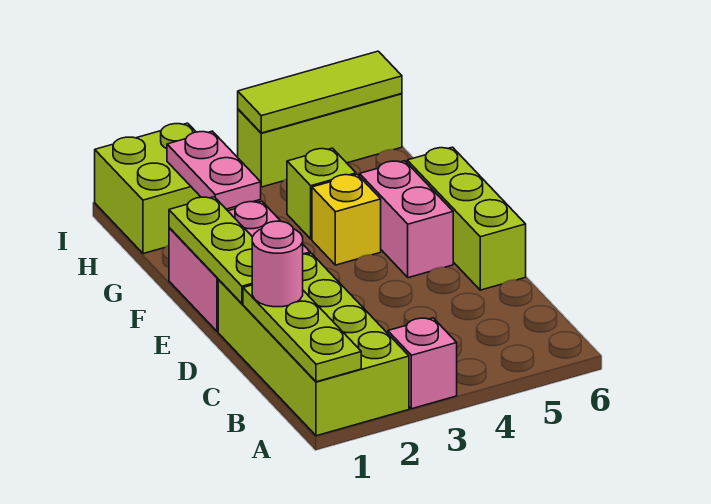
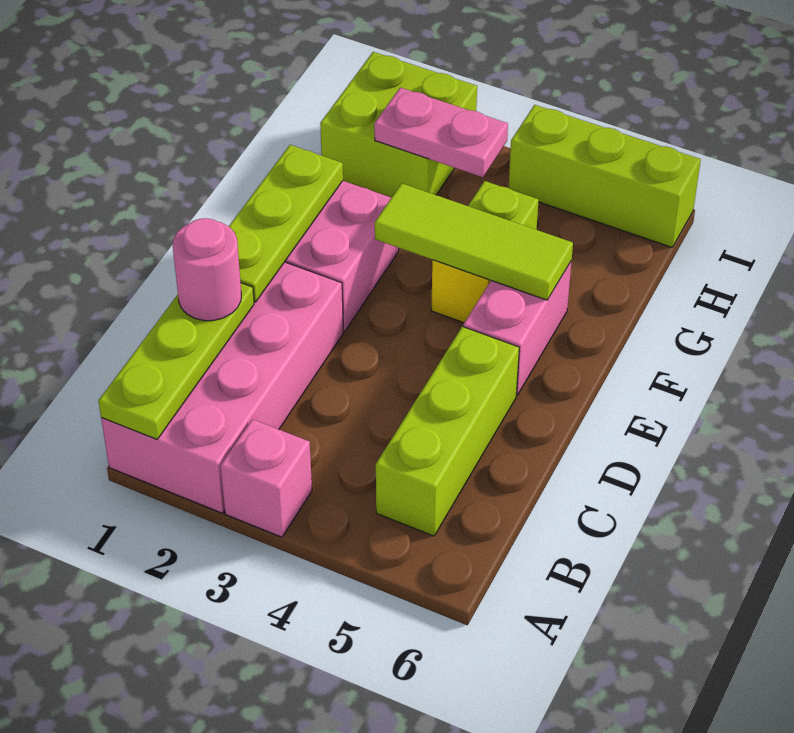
lime 2x4 brick [218,253,409,436] -> pink 2x4 brick [101,262,343,513]
lime 1x3 brick [407,147,526,290] -> lime 1x3 brick moved to [376,327,519,536]
pink 1x2 plate [167,131,261,209] -> pink 1x2 plate turned to [374,88,508,177]
lime 1x3 tile [238,51,402,133] -> lime 1x3 tile moved to [375,183,573,300]

